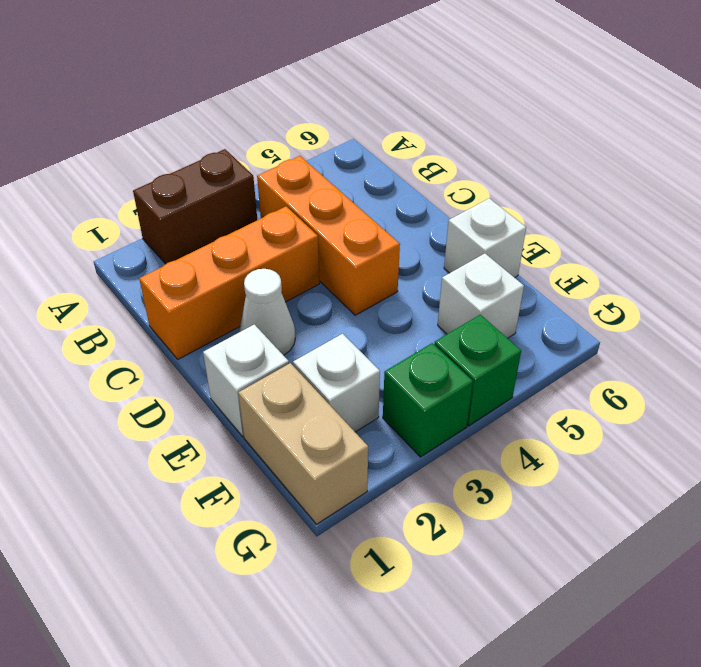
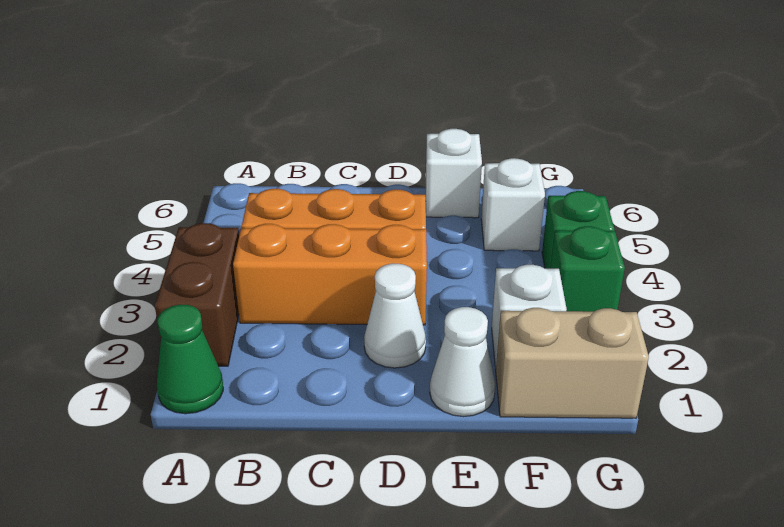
none -> green 1x1 cone [157,305,223,414]
orange 1x3 brick [139,206,319,359] -> orange 1x3 brick turned to [233,224,427,325]
white 1x1 brick [203,324,289,436] -> white 1x1 cone [430,307,495,417]

